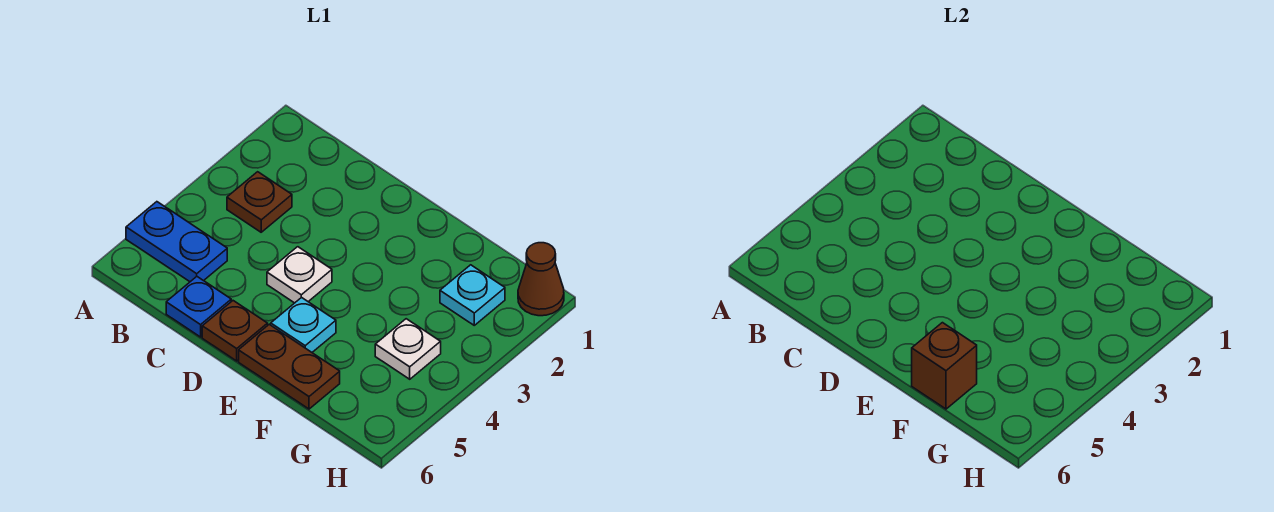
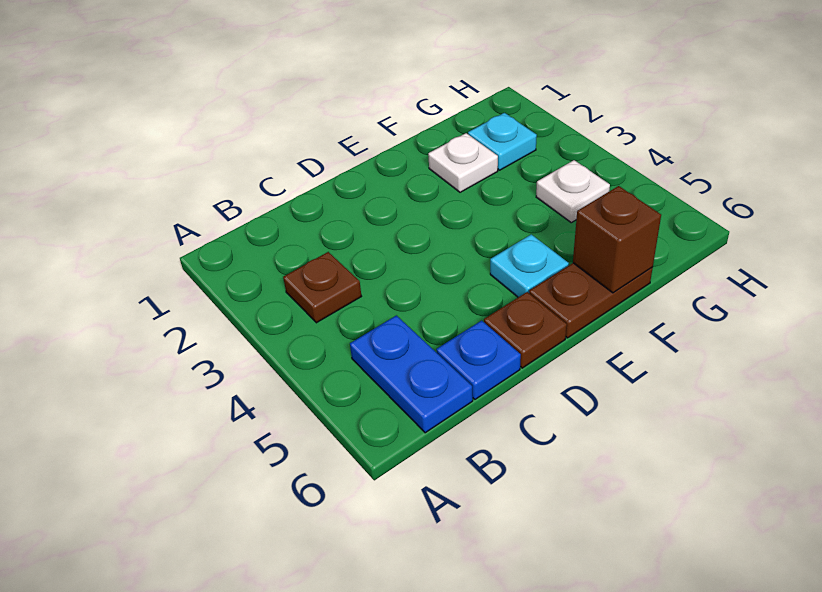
blue 1x2 plate [126,202,227,282] -> blue 1x2 plate turned to [350,315,473,433]
white 1x1 plate [267,247,332,303] -> white 1x1 plate moved to [428,133,498,192]
brown 1x1 cone [518,243,564,316] -> none

